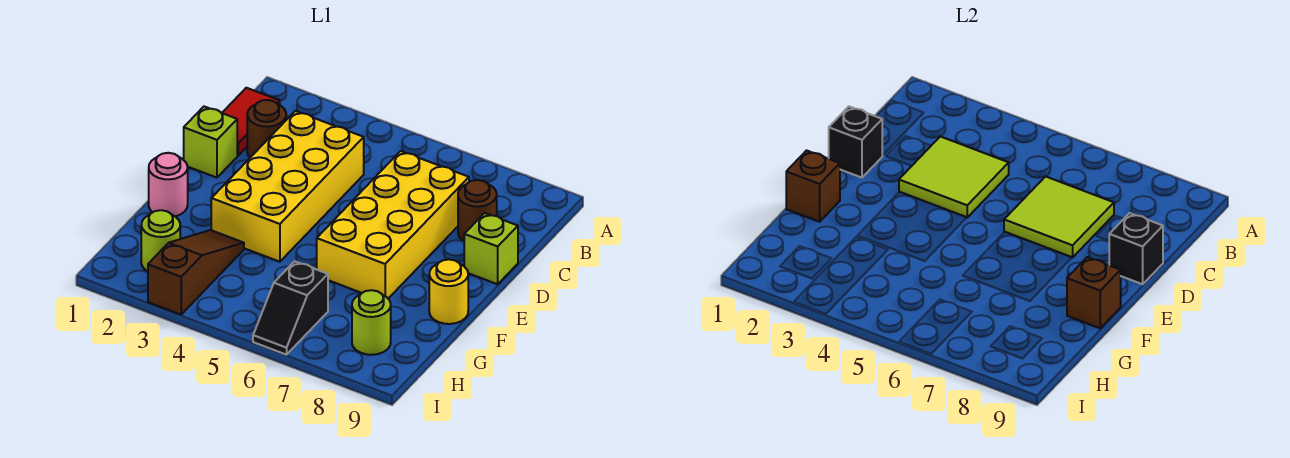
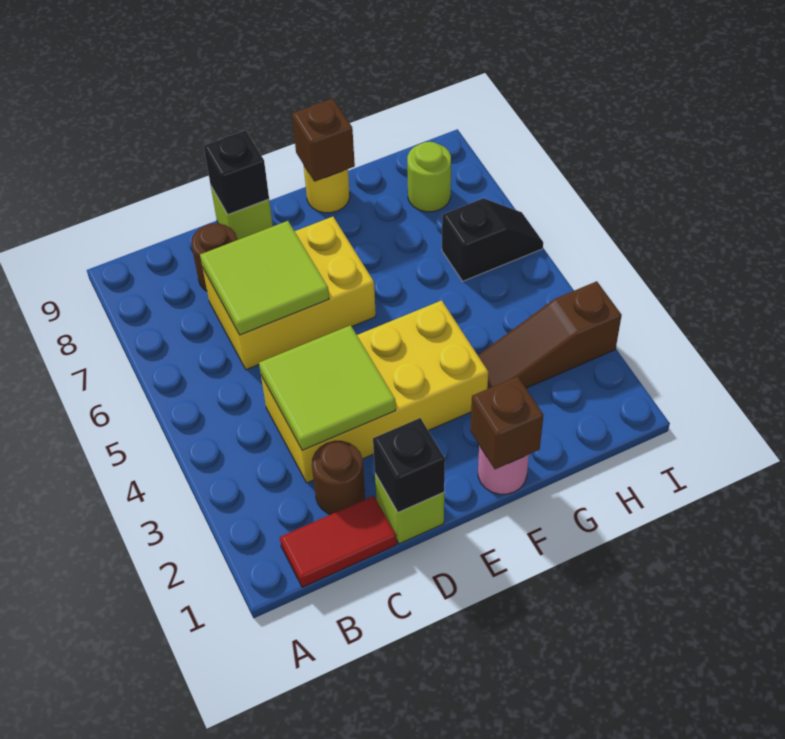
yellow 2x4 brick [317,151,469,299] -> yellow 2x3 brick [203,217,376,370]
lime 1x1 round brick [141,210,180,271] -> none

